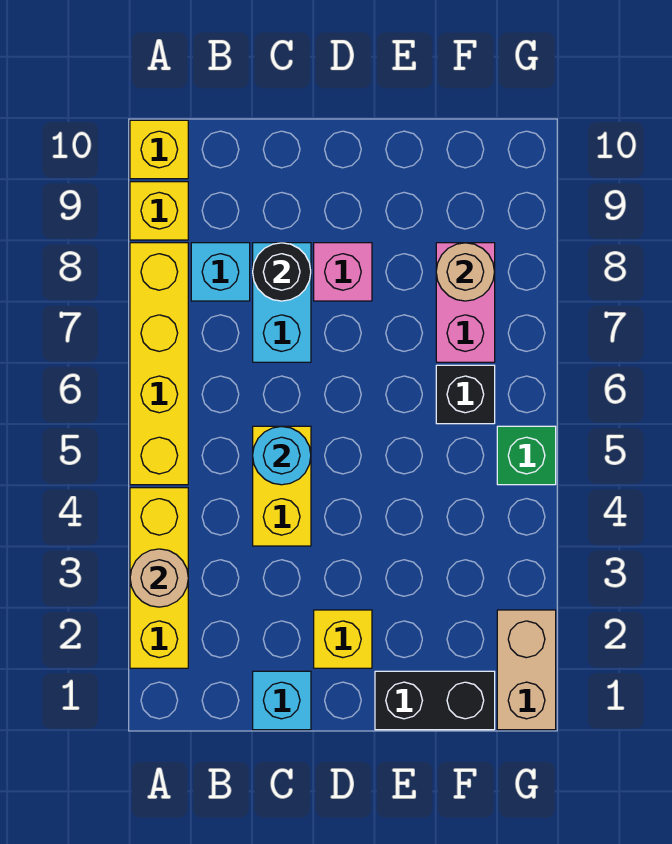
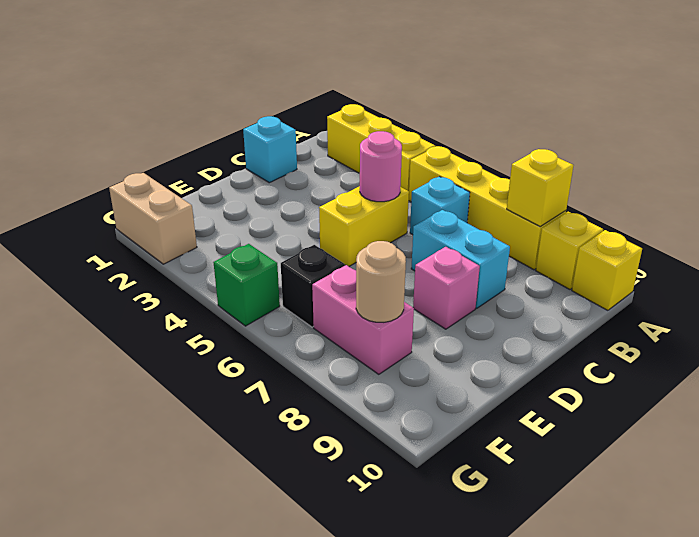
tan 1x1 round brick [130,549,188,607] -> none
cyan 1x1 brick [191,243,250,301] -> cyan 1x1 brick moved to [410,177,470,235]
yellow 1x2 brick [253,426,311,546] -> yellow 1x2 brick turned to [319,186,409,266]
cyan 1x1 round brick [253,427,311,485] -> pink 1x1 round brick [360,131,402,202]
black 1x1 round brick [253,243,311,301] -> none
yellow 1x1 brick [314,610,372,668] -> yellow 1x1 brick moved to [507,149,574,227]
black 1x2 brick [375,671,495,730] -> none

